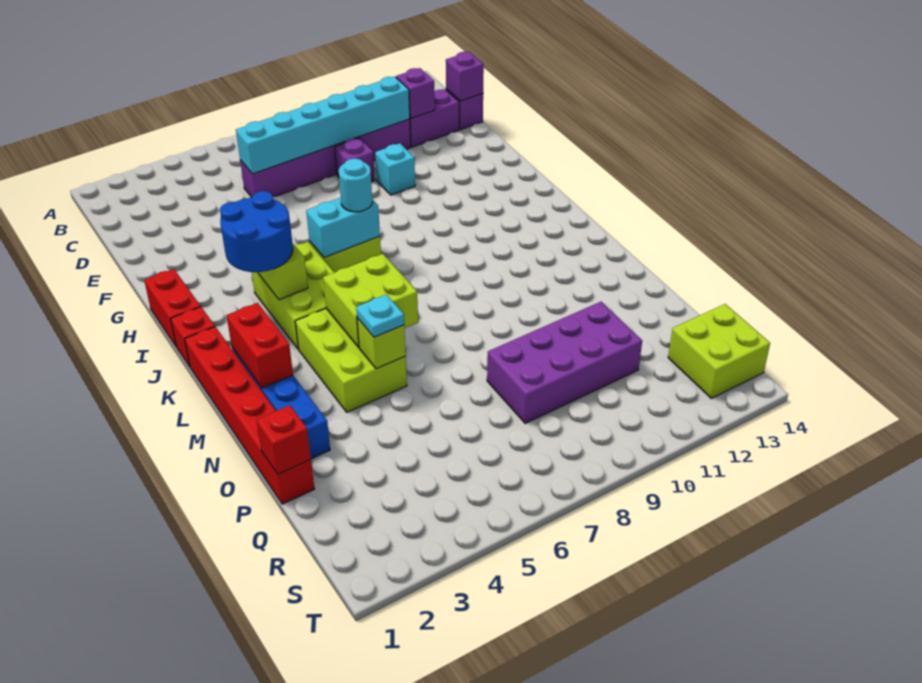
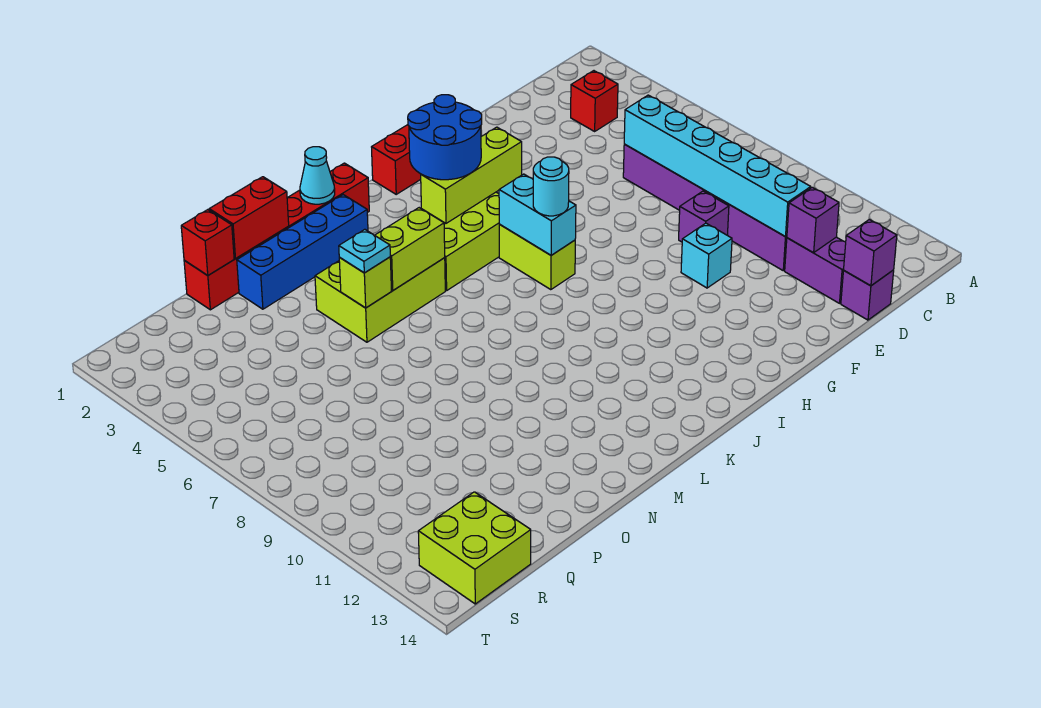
red 1x1 brick [171,307,215,367] -> red 1x1 brick moved to [571,71,618,131]
none -> cyan 1x1 cone [300,147,335,204]
red 1x2 brick [226,303,293,388] -> red 1x2 brick moved to [209,177,289,258]
lime 2x2 brick [323,254,418,347] -> lime 1x2 brick [375,208,445,290]
purple 2x4 brick [487,302,642,423] -> none

